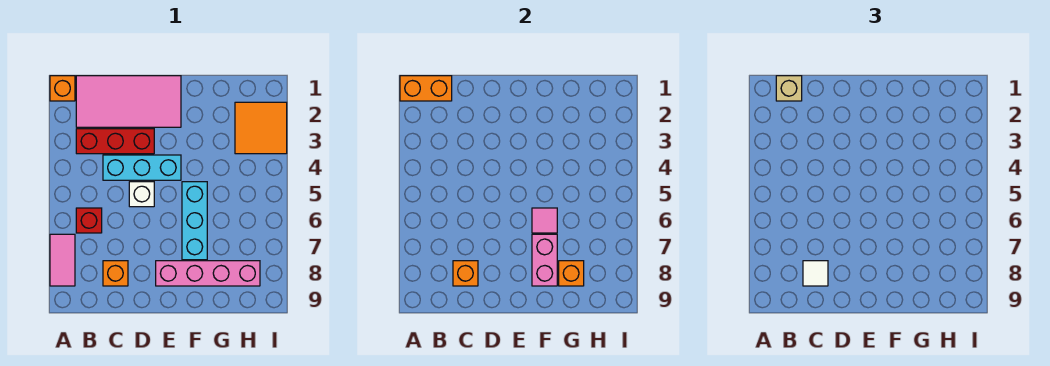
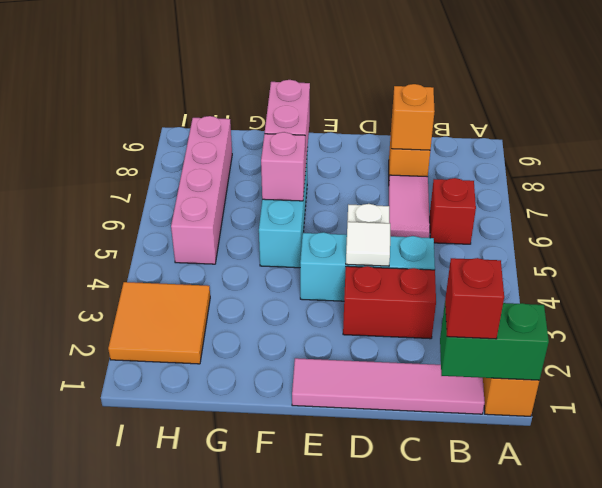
orange 1x2 brick [400,76,452,101] -> green 1x2 brick [440,303,549,380]
pink 1x2 tile [50,234,75,286] -> pink 1x2 tile moved to [389,175,430,238]
pink 2x4 tile [76,76,181,127] -> pink 1x4 tile [292,358,485,414]
tan 1x1 brick [776,76,802,101] -> red 1x1 brick [445,258,504,339]
red 1x3 brick [76,129,154,154] -> red 1x2 brick [343,266,436,339]
white 1x1 tile [803,261,828,286] -> white 1x1 tile moved to [346,222,390,266]
pink 1x4 brick [156,261,260,286] -> pink 1x4 brick turned to [171,116,232,264]
pink 1x1 tile [532,208,557,233] -> pink 1x1 brick [261,132,305,201]
orange 1x1 brick [559,261,584,286] -> none

